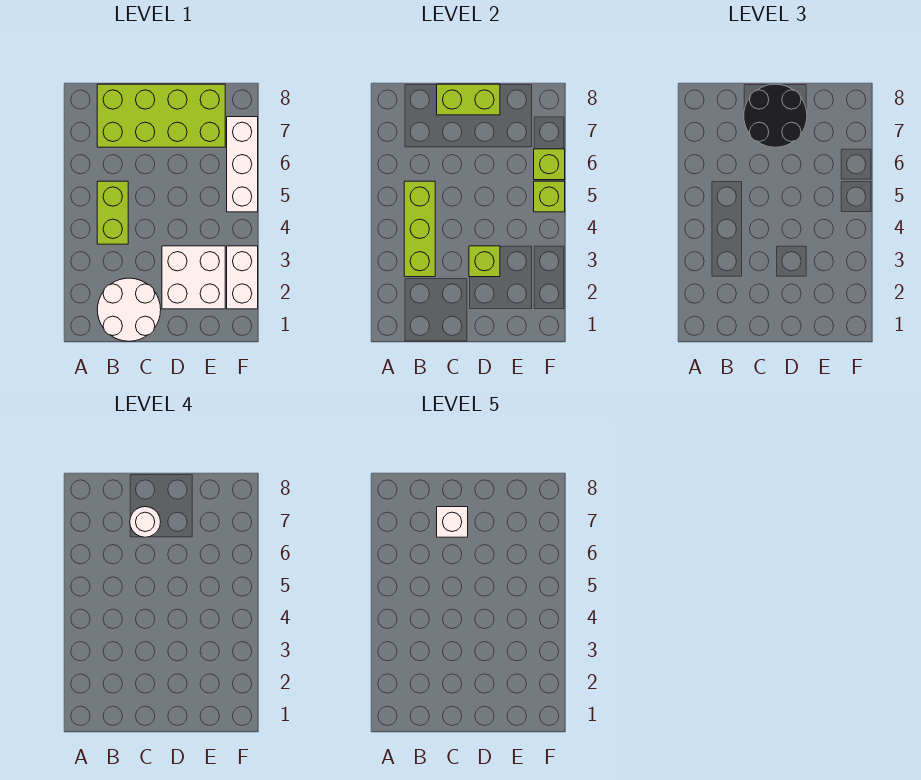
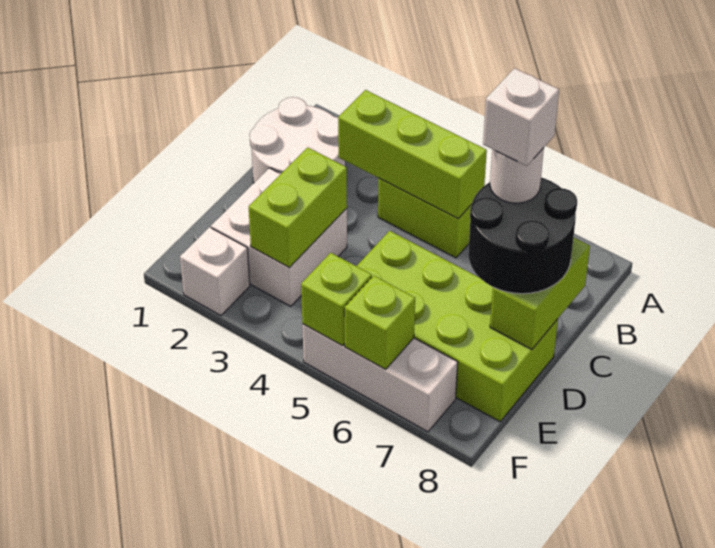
lime 2x4 brick [97,84,225,147] -> lime 2x4 brick turned to [357,231,558,422]
lime 1x1 brick [469,246,500,277] -> lime 1x2 brick [249,147,347,268]
white 1x2 brick [227,246,258,309] -> white 1x1 brick [180,227,250,316]

